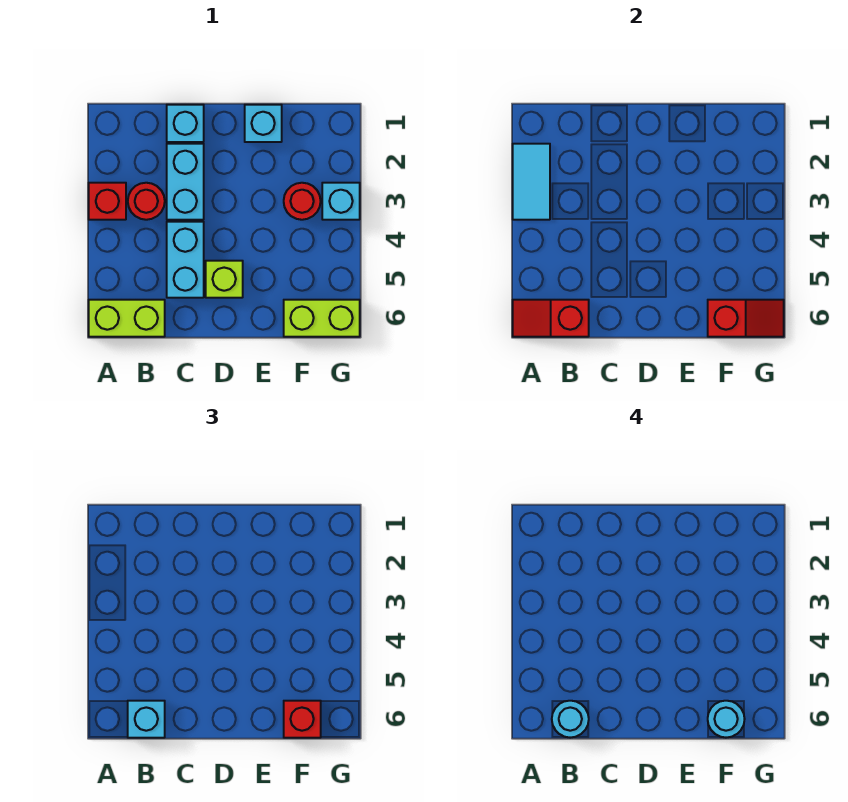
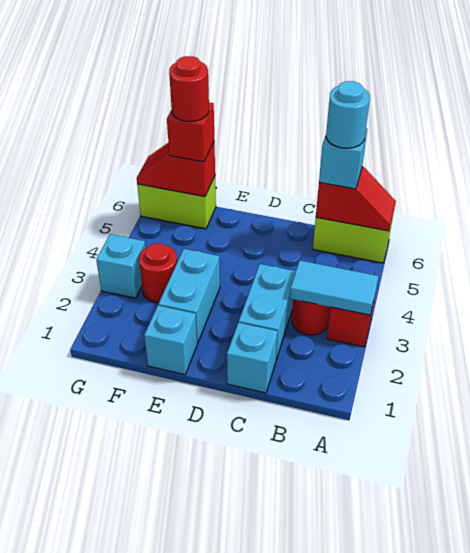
cyan 1x2 tile [513,144,550,220] -> cyan 1x2 tile turned to [290,260,378,315]
cyan 1x2 brick [167,222,204,298] -> cyan 1x2 brick moved to [158,249,220,343]
lime 1x1 brick [206,261,243,298] -> none
cyan 1x1 round brick [708,701,745,738] -> red 1x1 round brick [169,56,209,122]

